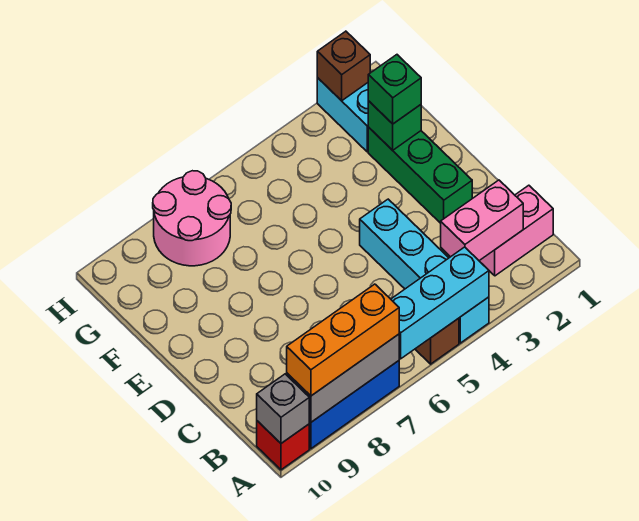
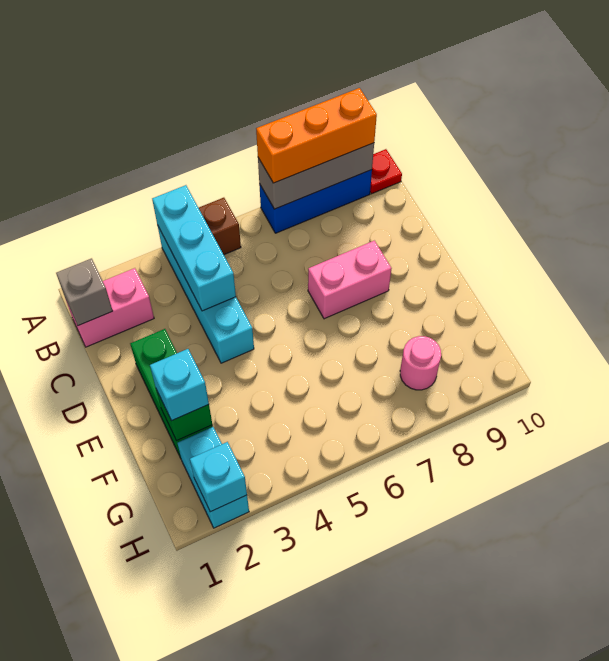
cyan 1x3 brick [391,247,489,359] -> cyan 1x3 brick turned to [152,185,236,311]
red 1x1 brick [257,421,309,470] -> red 1x1 plate [370,149,402,194]
grey 1x1 brick [257,374,309,443] -> grey 1x1 brick moved to [56,258,113,326]
pink 1x2 brick [441,180,523,261] -> pink 1x2 brick moved to [308,241,392,319]
green 1x1 brick [368,55,421,124] -> cyan 1x1 brick [150,349,209,421]
pink 2x2 round brick [153,171,231,266] -> pink 1x1 round brick [400,336,441,390]
brown 1x1 brick [317,31,370,101] -> cyan 1x1 brick [190,442,247,512]

